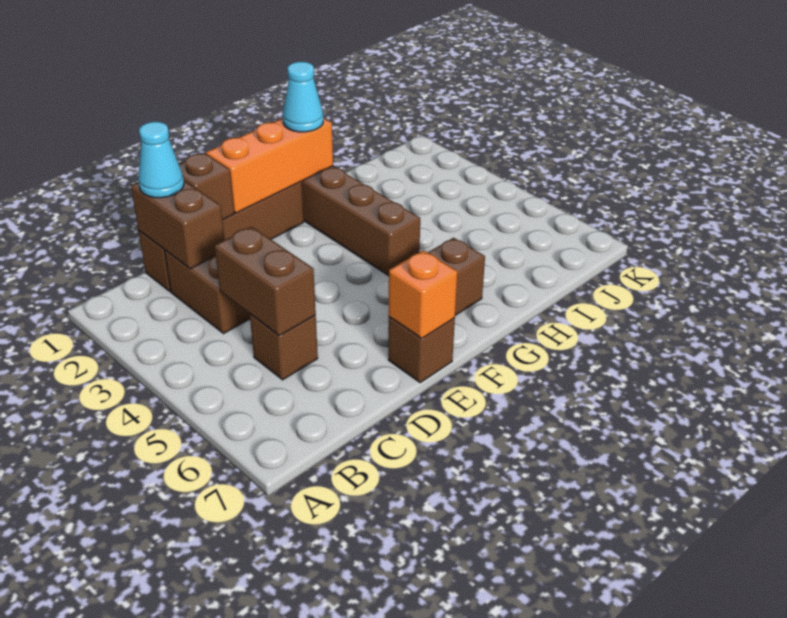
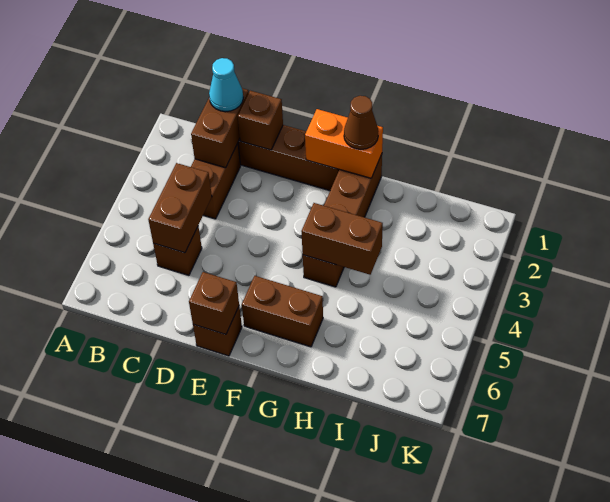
orange 1x3 brick [206,118,333,213] -> orange 1x2 brick [305,109,383,178]
orange 1x1 brick [389,250,457,338] -> brown 1x1 brick [189,272,239,334]
cyan 1x1 cone [283,62,323,132] -> brown 1x1 cone [344,96,379,149]
none -> brown 1x2 brick [301,203,383,275]

